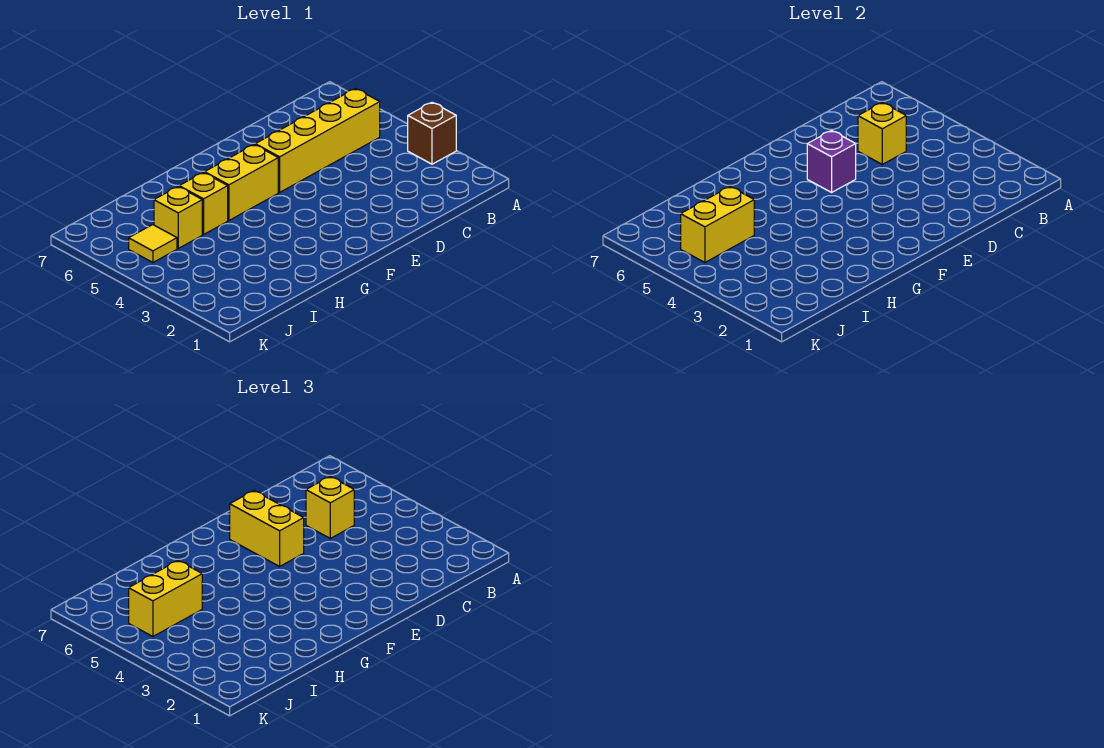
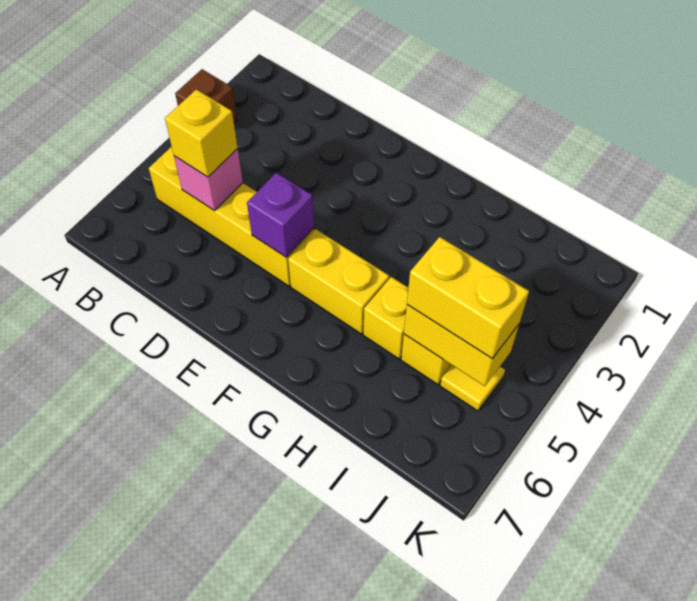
yellow 1x1 brick [858,103,906,164] -> pink 1x1 brick [174,149,243,211]
yellow 1x2 brick [230,491,304,566] -> none

